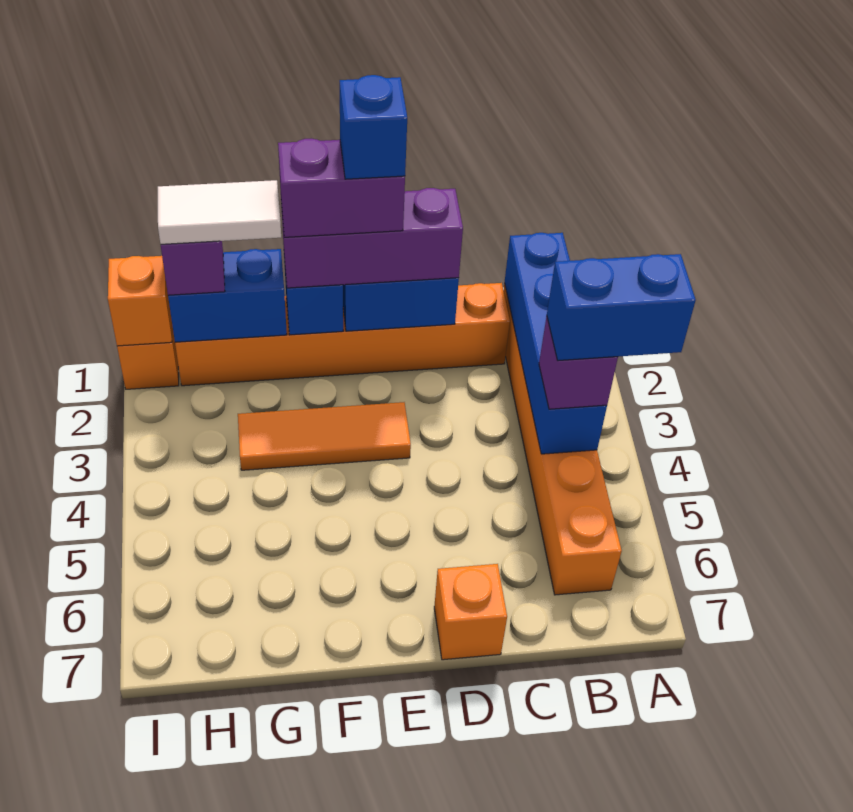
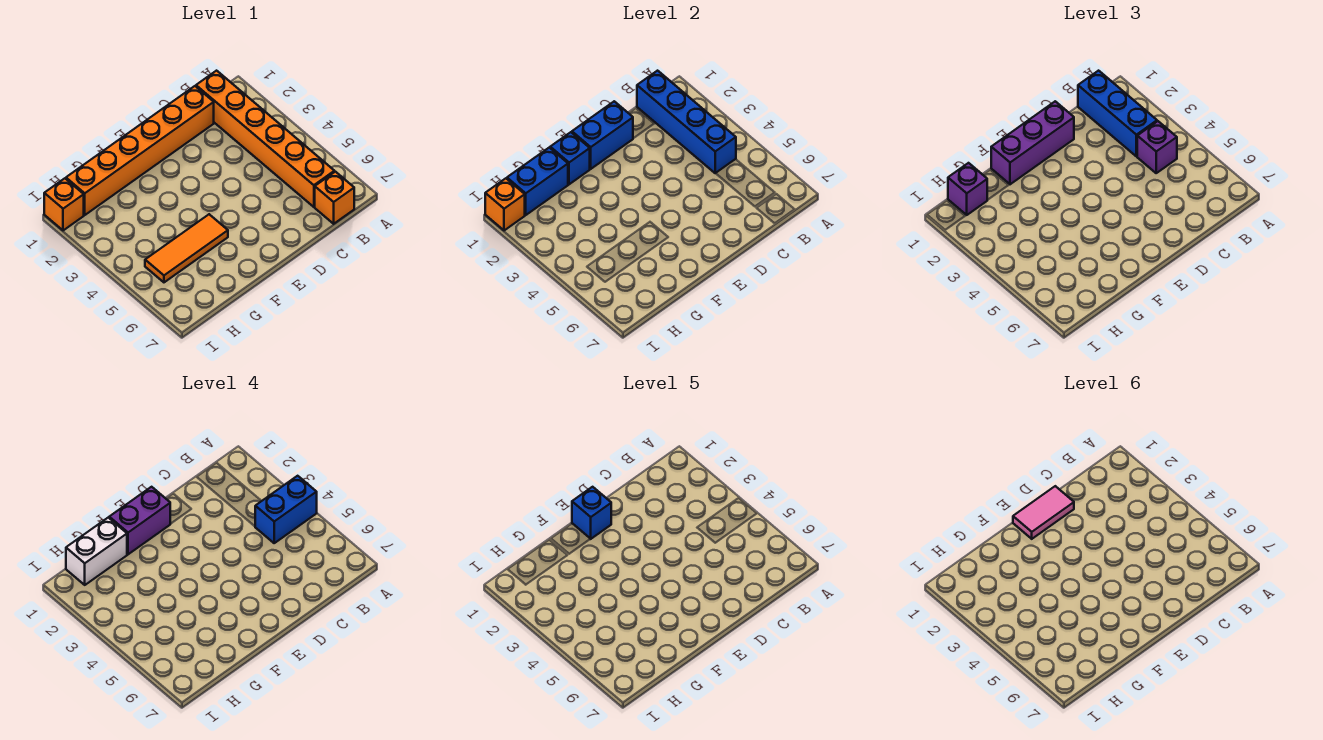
none -> blue 1x3 brick [1078,71,1157,156]
none -> pink 1x2 tile [1013,486,1074,539]
orange 1x1 brick [434,564,507,660] -> orange 1x1 brick moved to [315,172,354,224]
orange 1x3 tile [238,402,411,470] -> orange 1x3 tile moved to [145,214,228,282]
white 1x2 tile [158,180,281,244] -> white 1x2 brick [66,518,127,585]

